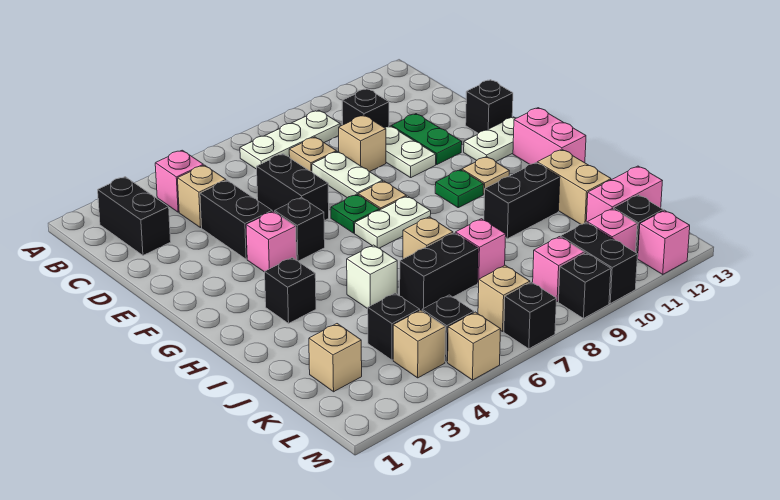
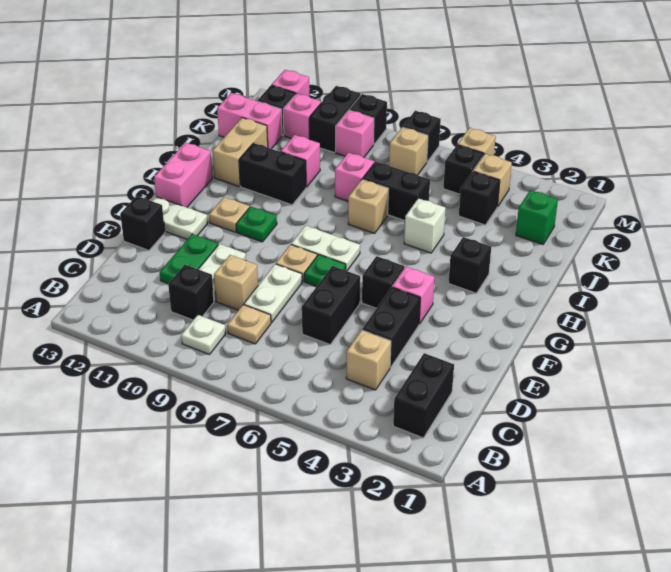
pink 1x1 brick [155,150,203,212] -> pink 1x1 brick moved to [281,135,320,187]
white 1x3 plate [240,110,340,169] -> white 1x1 plate [181,315,226,355]
tan 1x1 brick [309,324,362,392] -> green 1x1 brick [516,190,558,244]

